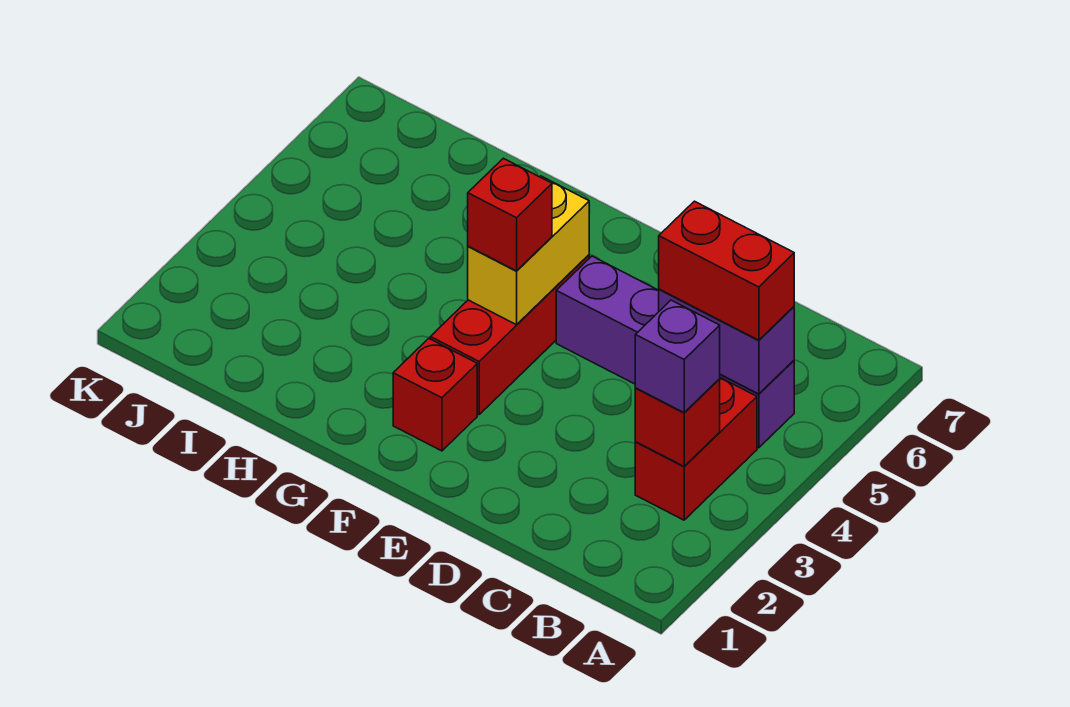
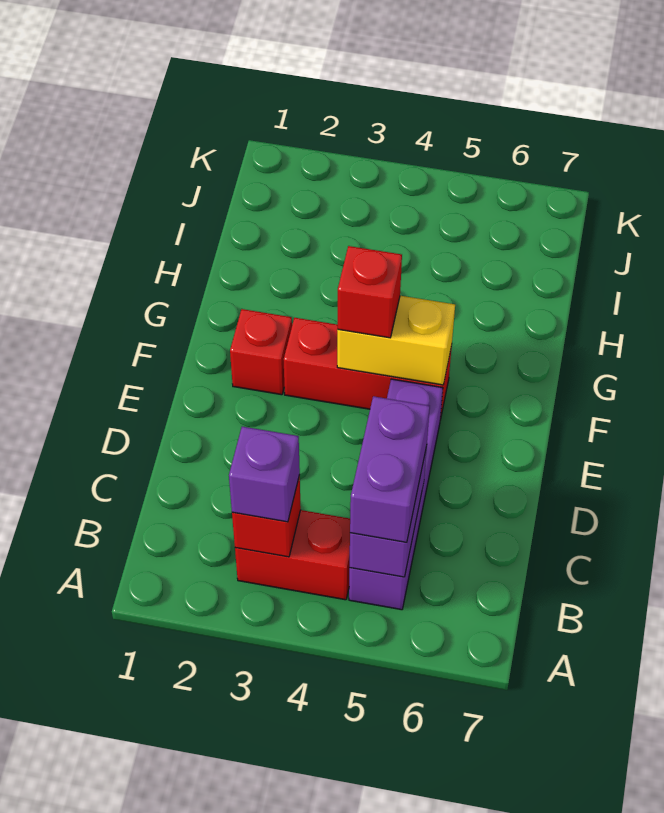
red 1x2 brick [659,201,794,340] -> purple 1x2 brick [350,396,430,542]

